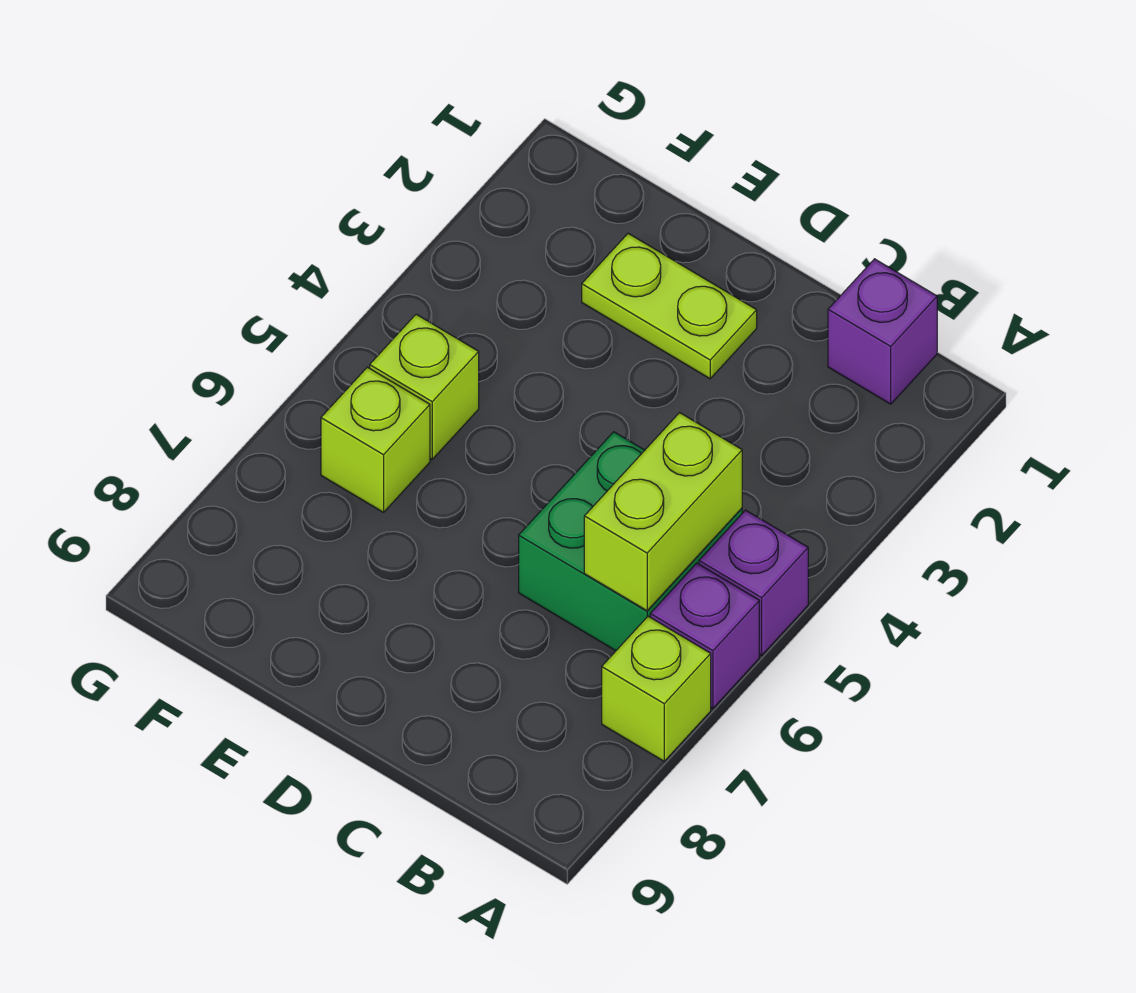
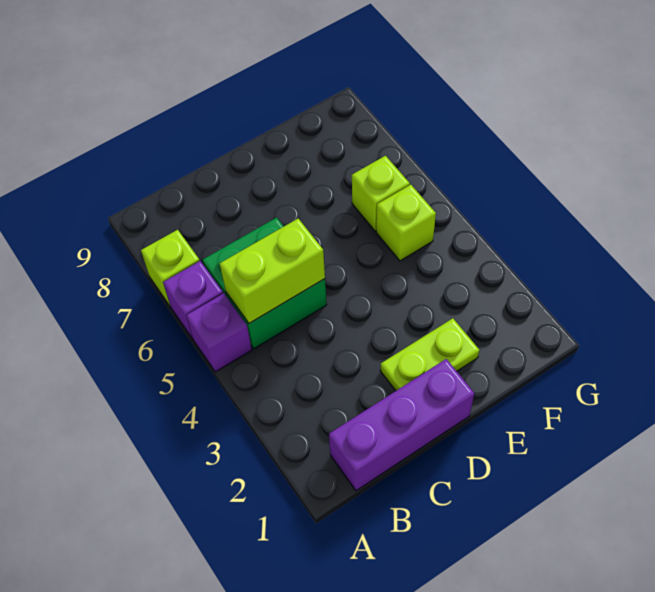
purple 1x1 brick [828,259,937,404] -> purple 1x3 brick [329,359,474,491]
lime 1x2 brick [584,413,742,611] -> lime 1x2 brick turned to [220,219,325,323]

